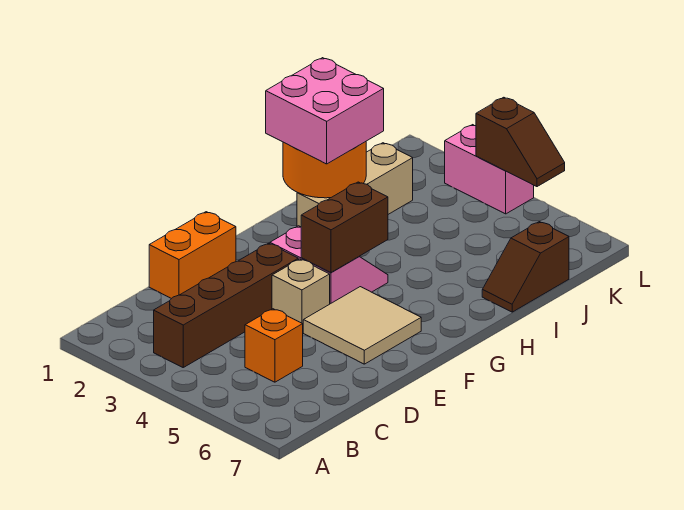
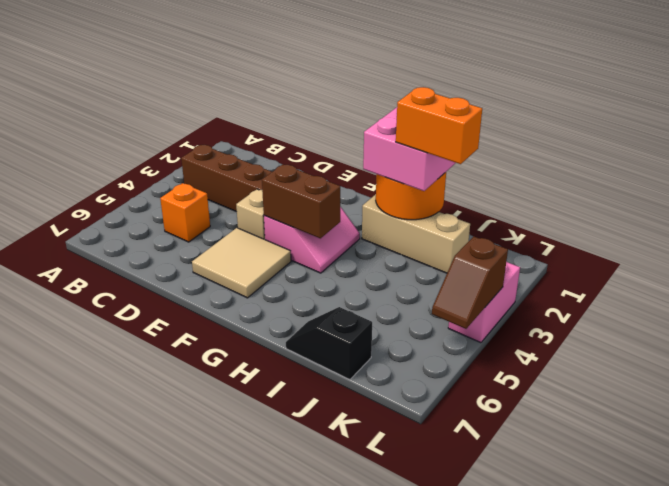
orange 1x2 brick [149,212,236,299] -> orange 1x2 brick moved to [396,87,482,164]
brown 1x2 slope [482,222,569,312] -> black 1x2 slope [286,307,372,380]

